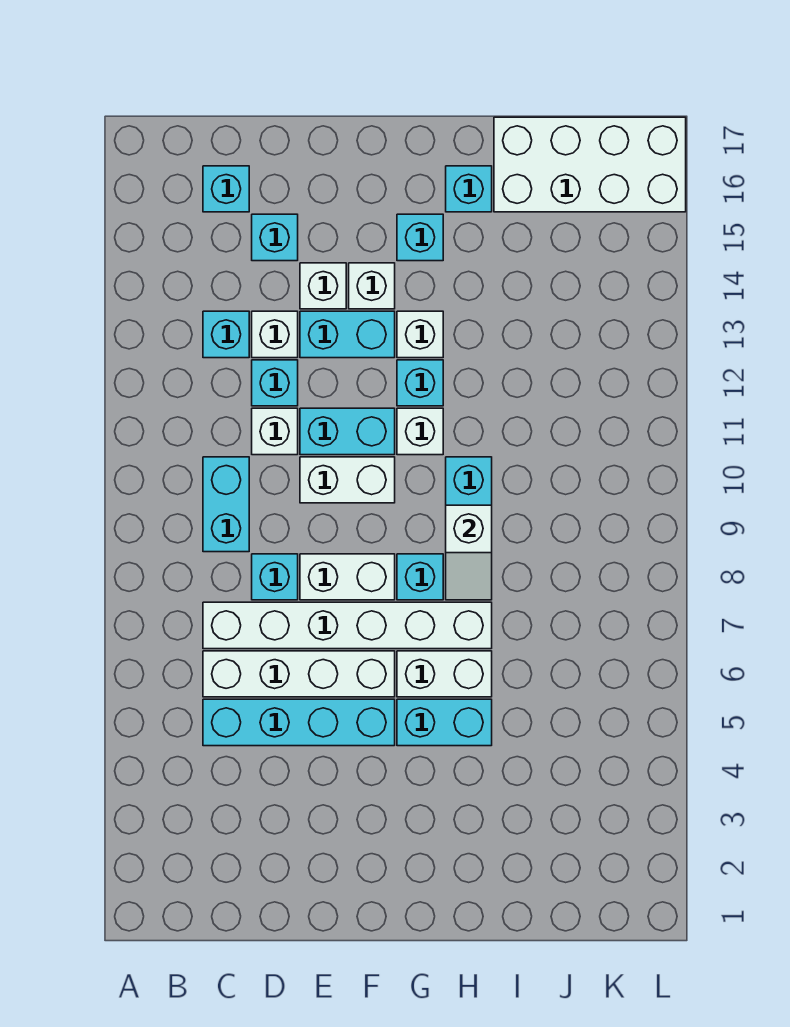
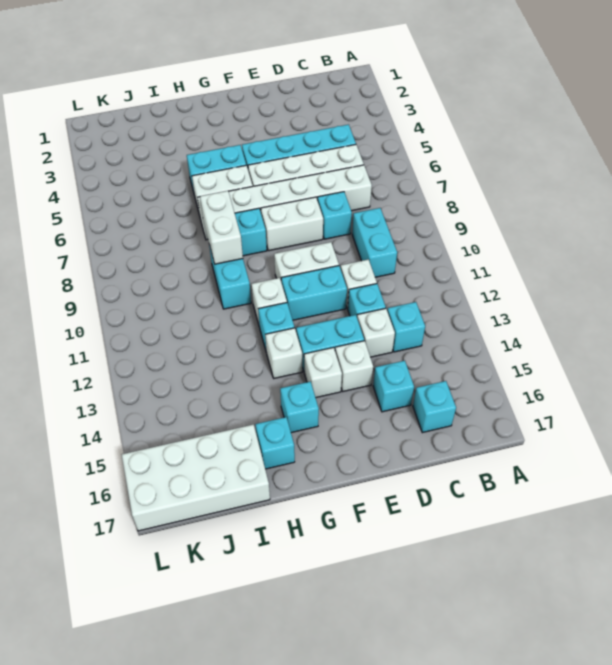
white 1x2 slope [446,505,492,600] -> white 1x2 brick [200,191,243,264]

